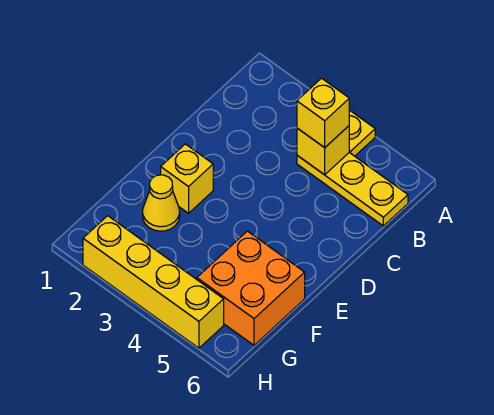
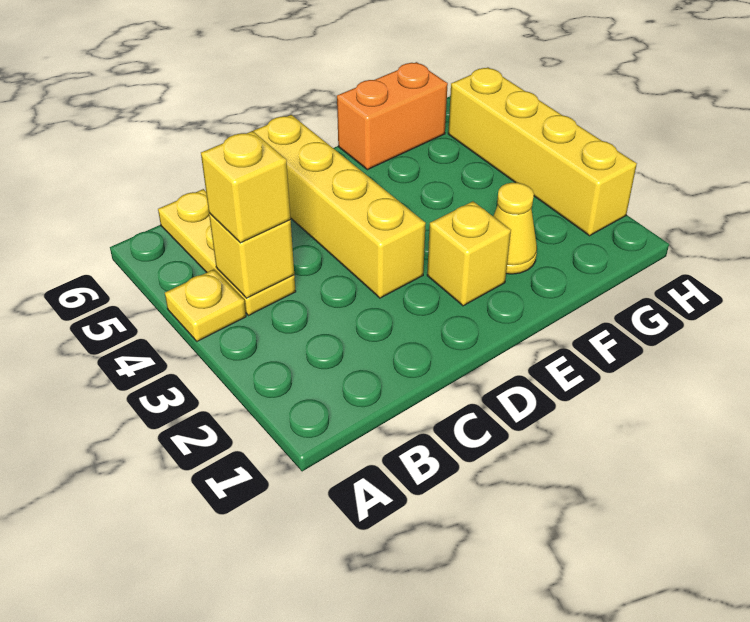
none -> yellow 1x4 brick [253,115,426,298]
orange 2x2 brick [197,231,305,345] -> orange 1x2 brick [337,62,448,170]

